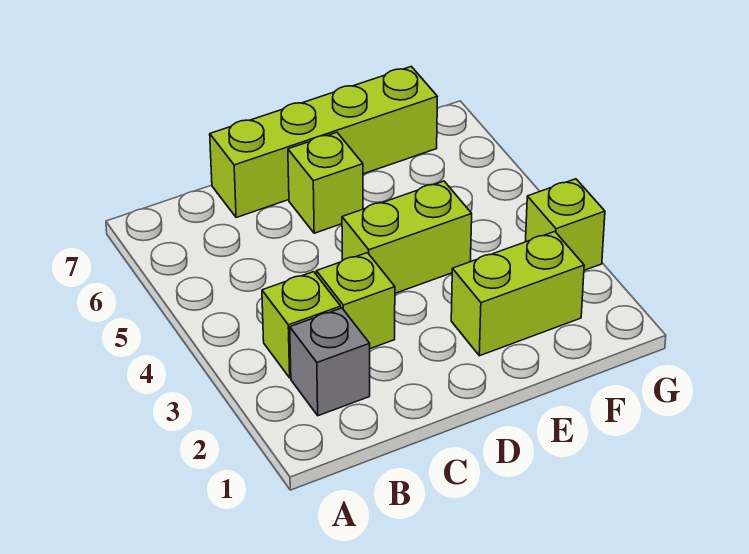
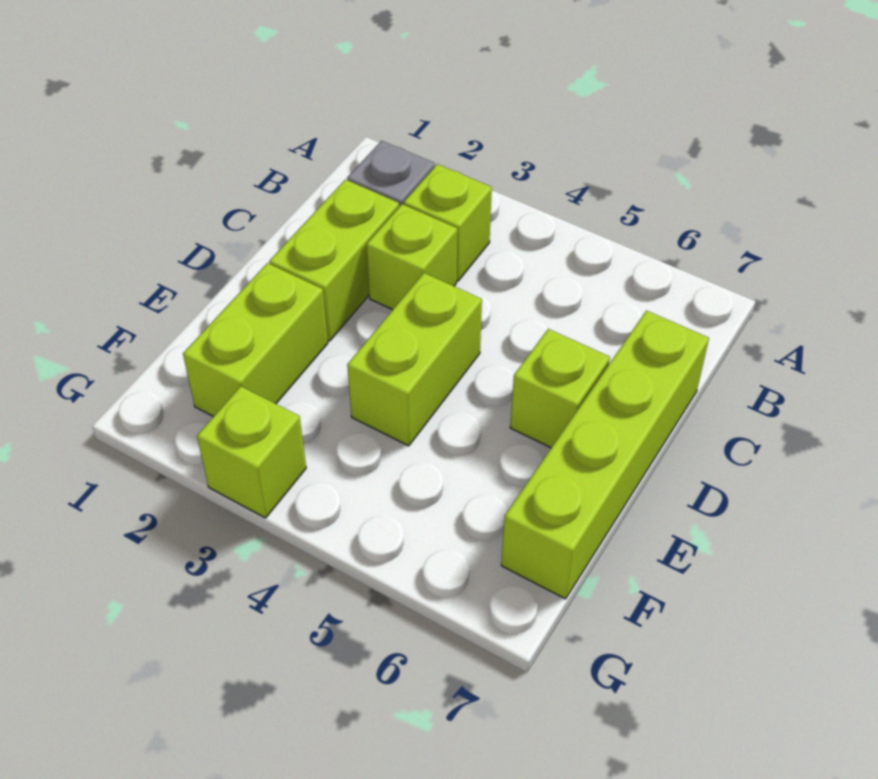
none -> lime 1x2 brick [269,180,399,341]

